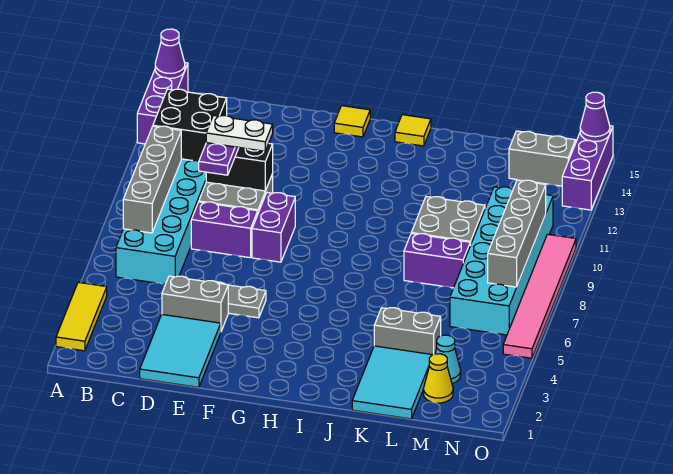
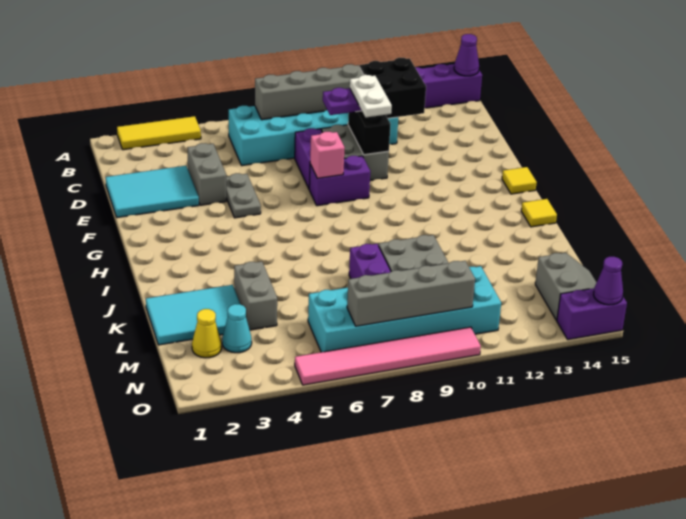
none -> pink 1x1 brick [310,132,345,178]
purple 1x3 brick [562,126,613,210] -> purple 1x2 brick [557,288,627,340]

